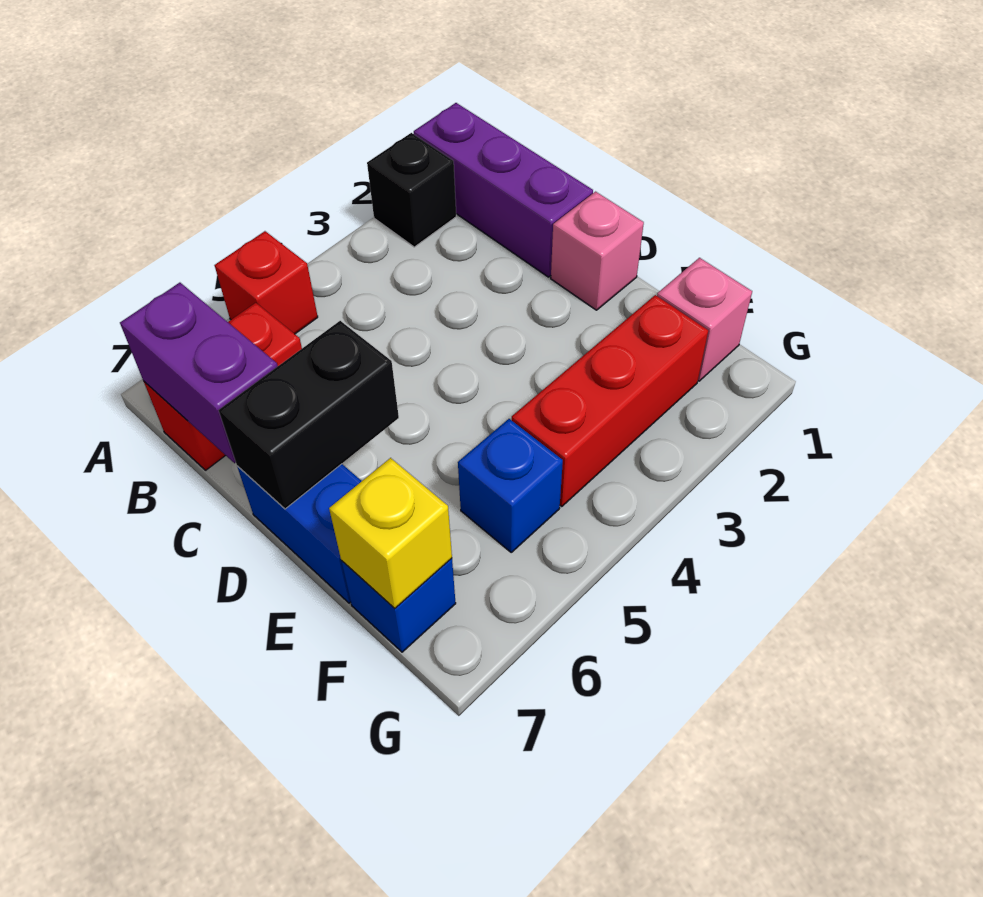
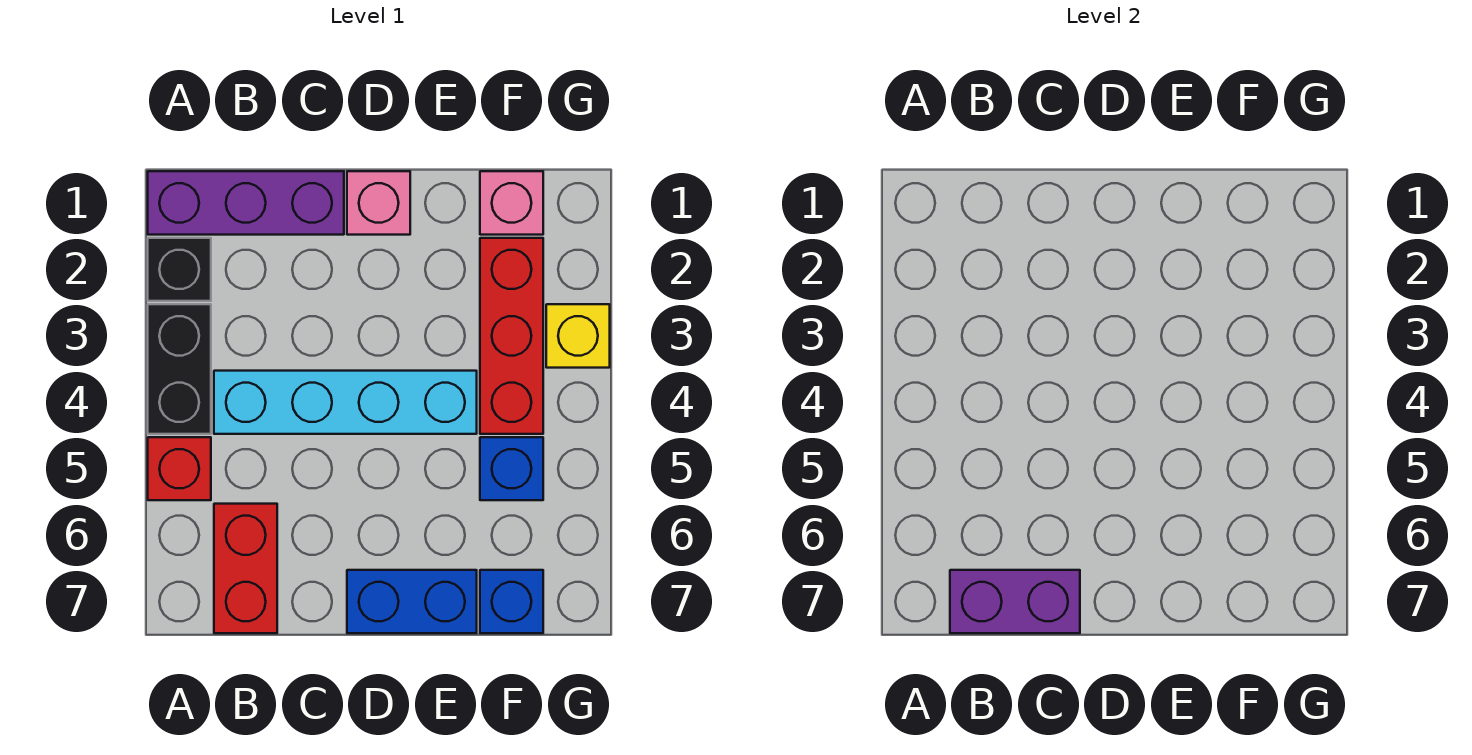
none -> cyan 1x4 brick [214,371,477,434]
black 1x2 brick [219,321,399,509] -> black 1x2 brick moved to [148,304,211,434]
yellow 1x1 brick [329,458,452,608] -> yellow 1x1 brick moved to [546,304,610,368]

